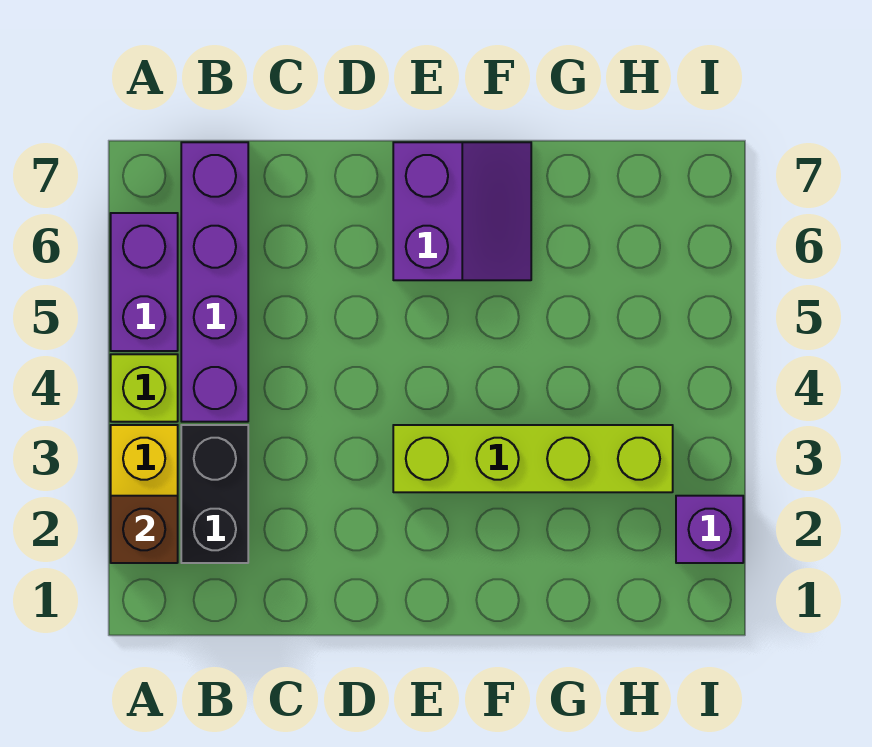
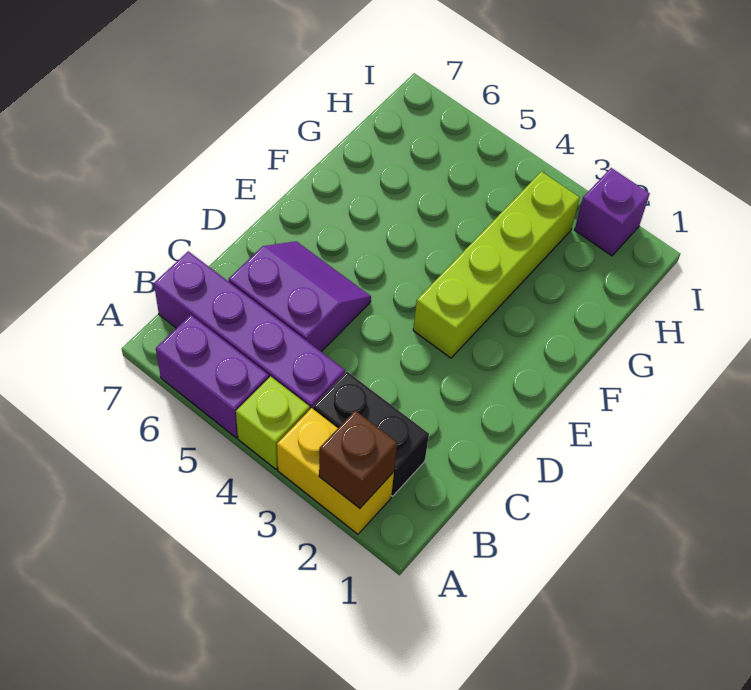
purple 2x2 slope [393,142,531,280] -> purple 2x2 slope moved to [229,241,371,352]

